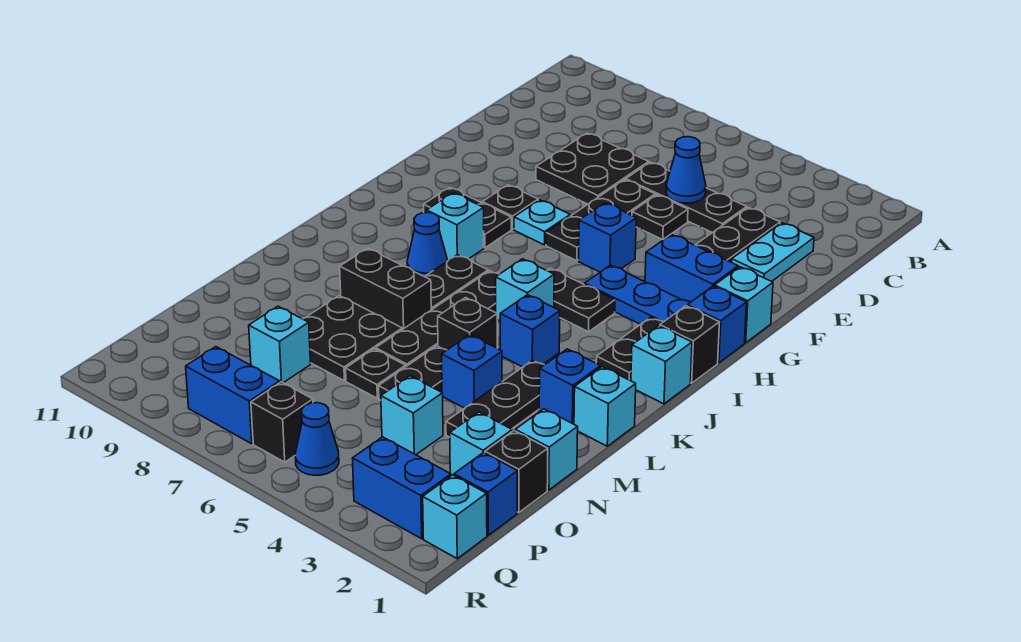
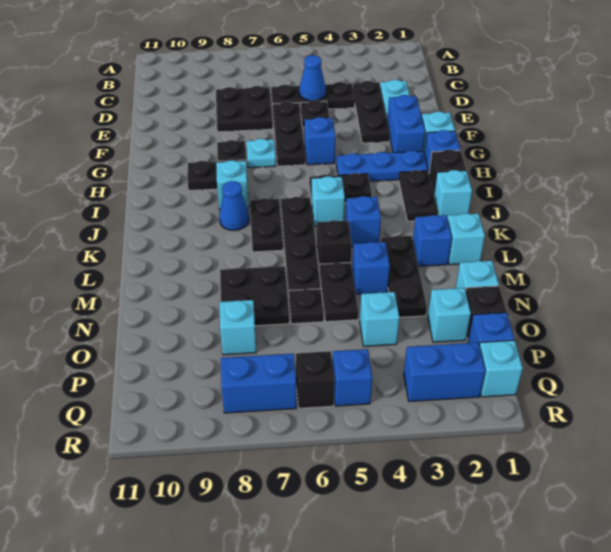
blue 1x2 brick [645,234,738,302] -> blue 1x2 brick turned to [387,95,425,153]
black 1x2 brick [340,248,431,329] -> none
blue 1x1 cone [295,403,339,475] -> blue 1x1 brick [332,349,372,406]

